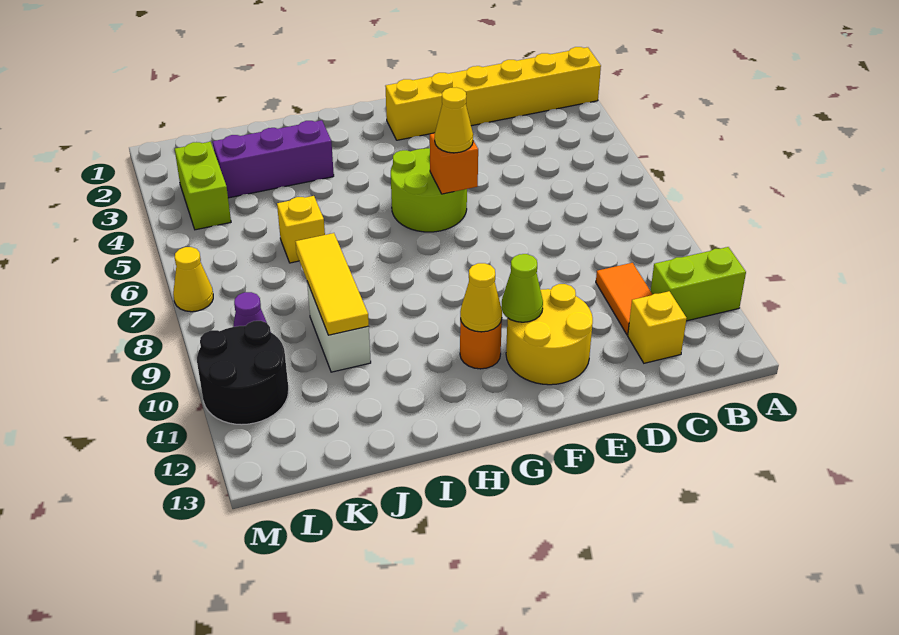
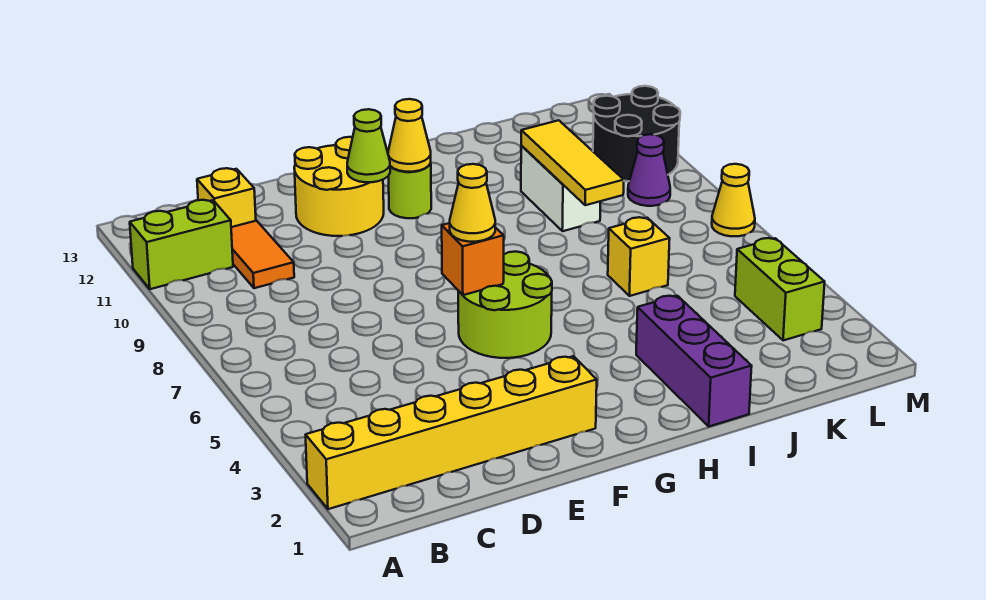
orange 1x1 round brick [460,319,502,369] -> lime 1x1 round brick [389,163,431,218]
purple 1x3 brick [213,120,334,198] -> purple 1x3 brick turned to [636,296,752,426]

